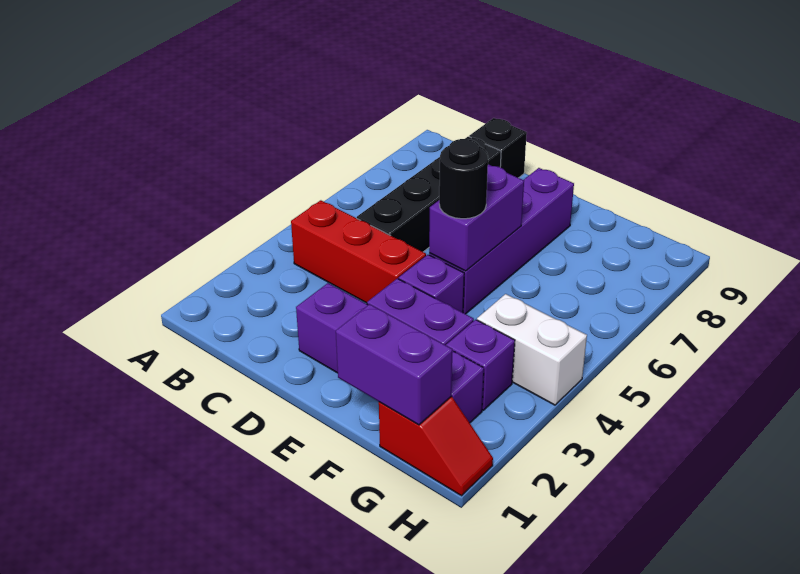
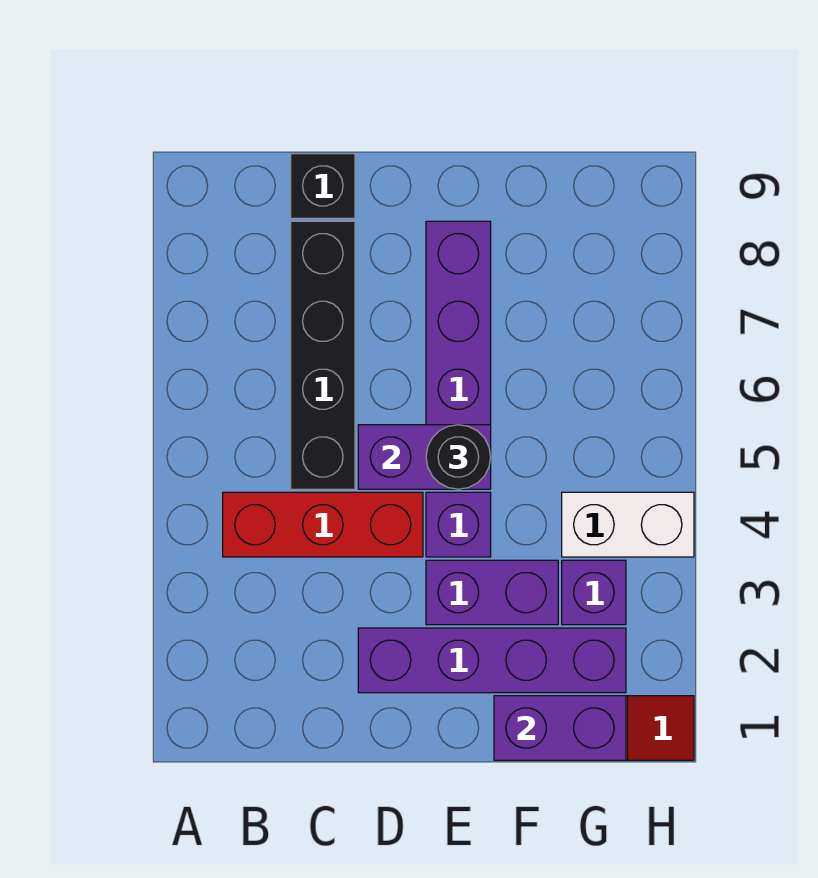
purple 1x2 brick [429,164,524,271] -> purple 1x2 brick turned to [358,425,491,489]

